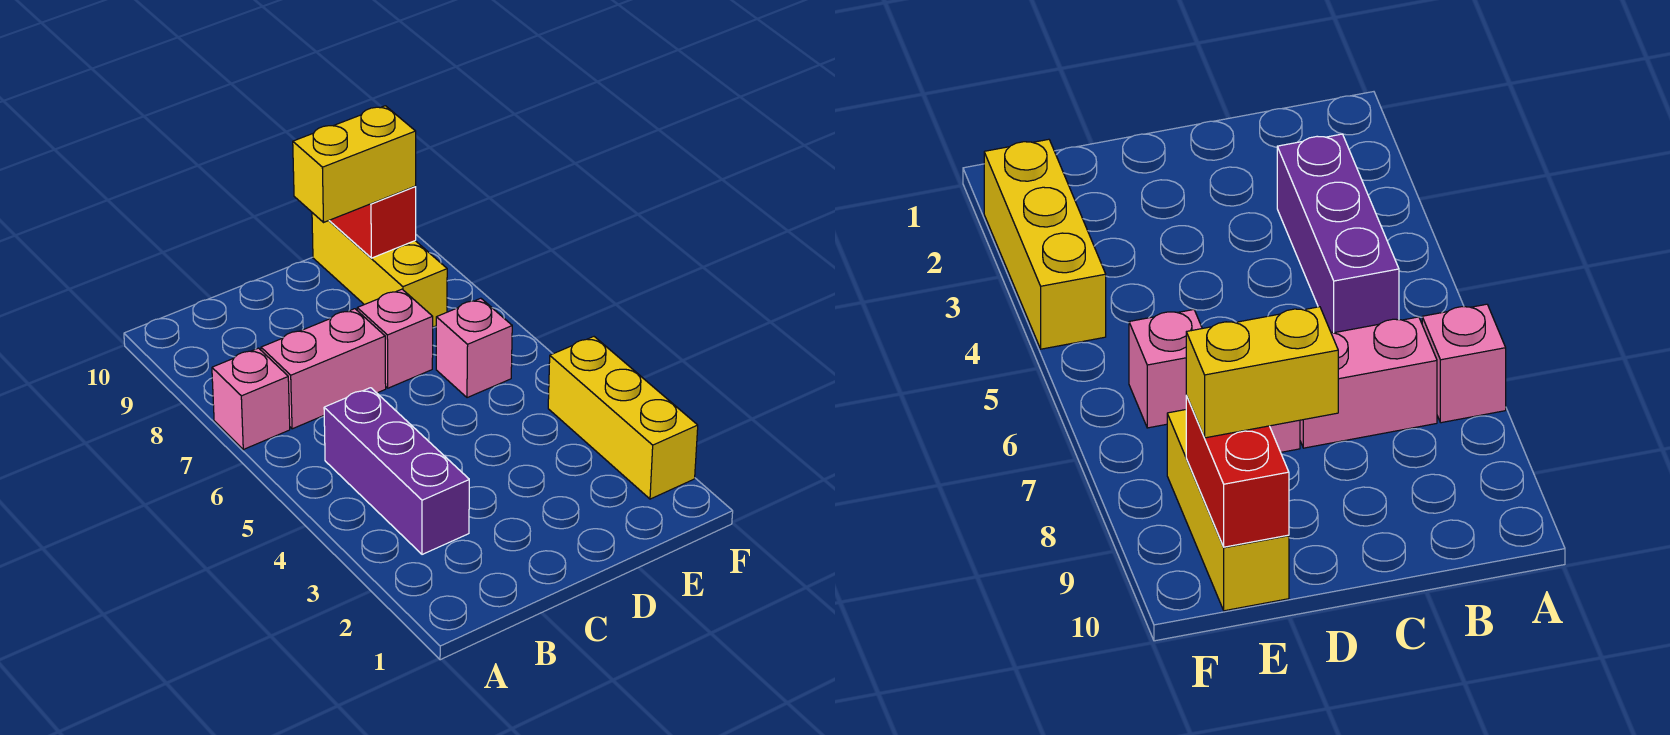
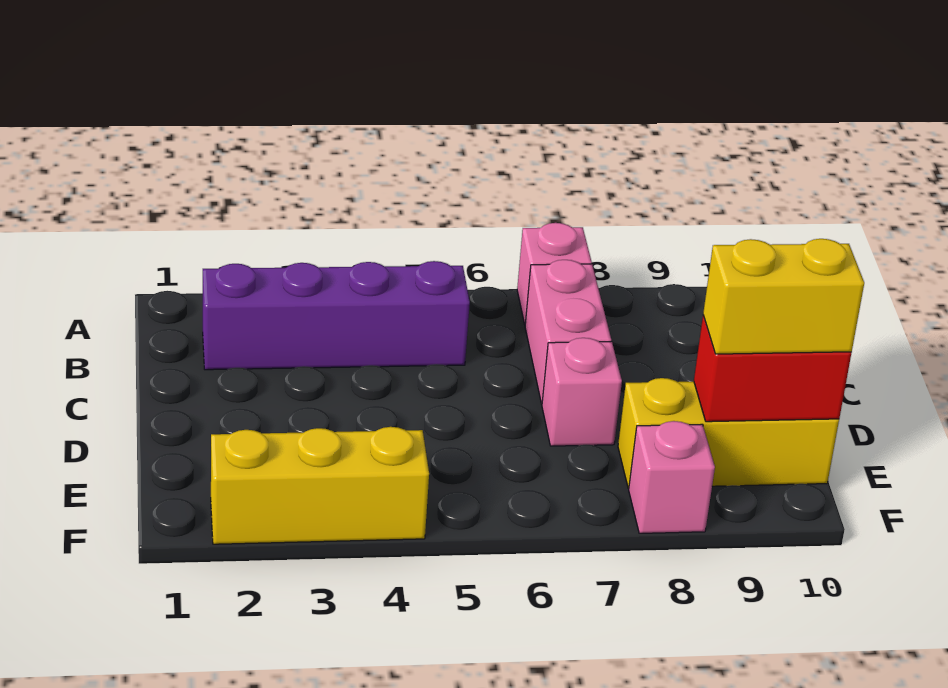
purple 1x3 brick [324,388,469,554] -> purple 1x4 brick [203,261,470,370]
yellow 1x2 brick [293,106,416,222] -> yellow 1x2 brick turned to [703,239,864,354]
pink 1x1 brick [436,298,512,398] -> pink 1x1 brick moved to [629,421,715,533]

